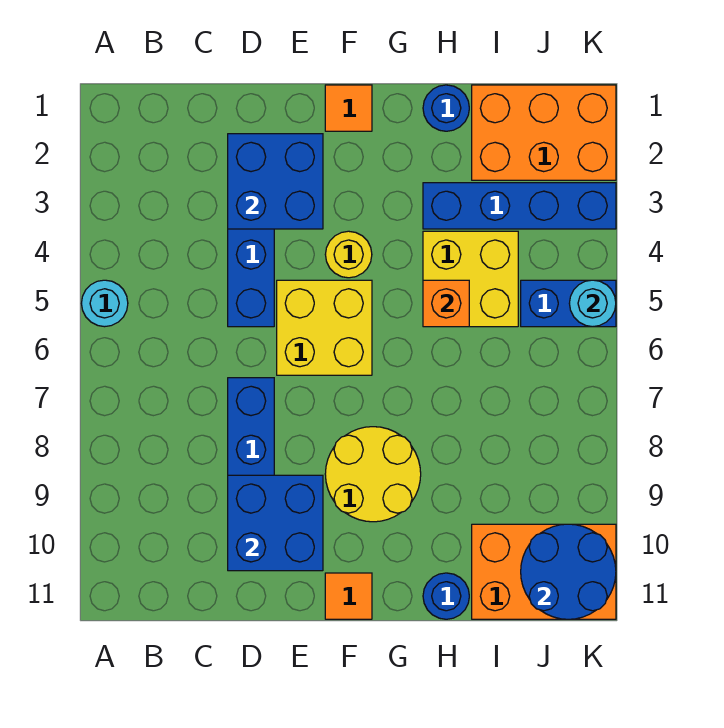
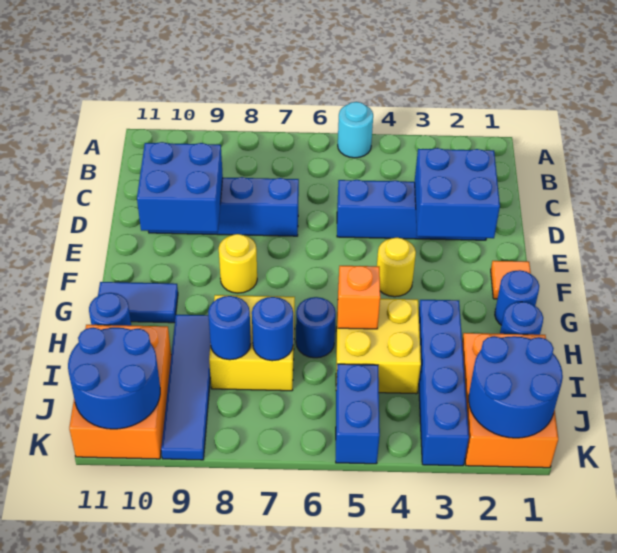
yellow 2x2 brick [277,280,372,375] -> yellow 2x2 brick moved to [209,295,295,391]
yellow 2x2 round brick [325,427,421,522] -> yellow 1x1 round brick [219,234,257,293]
orange 1x1 tile [325,573,372,619] -> none
none -> blue 1x1 round brick [495,270,539,325]
none -> blue 1x2 tile [98,282,178,323]
none -> blue 1x1 round brick [296,297,336,358]
none -> blue 1x4 tile [161,315,211,460]
none -> blue 1x1 round brick [252,297,293,361]
none -> blue 1x1 round brick [208,296,251,360]
none -> blue 2x2 round brick [469,336,563,438]
cyan 1x1 round brick [569,280,616,327] -> none

